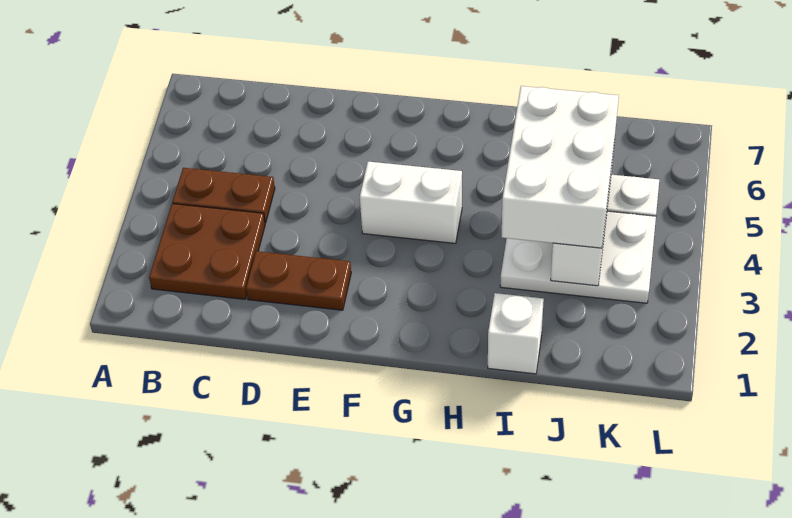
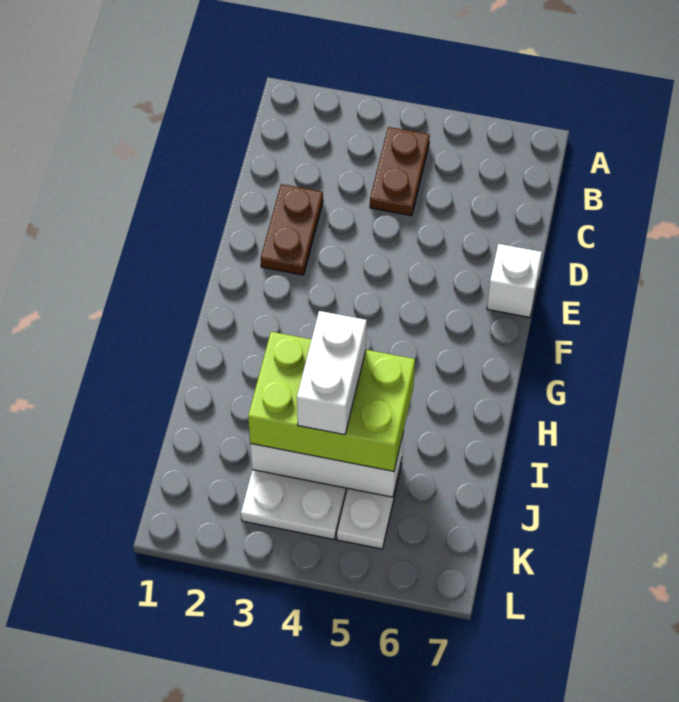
brown 2x2 plate [149,204,265,299] -> none
white 1x2 brick [360,162,462,243] -> white 1x2 brick moved to [297,311,367,435]
white 1x1 brick [488,293,544,374] -> white 1x1 brick moved to [487,244,542,317]
white 2x3 brick [502,86,619,248] -> lime 2x3 brick [248,332,415,471]

